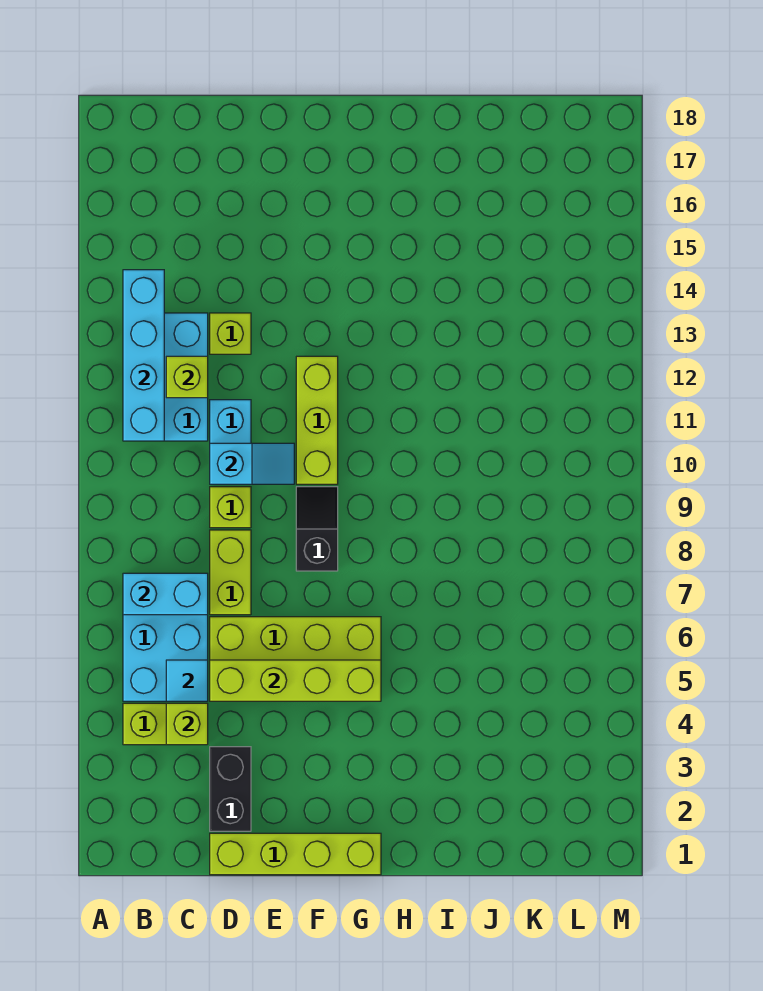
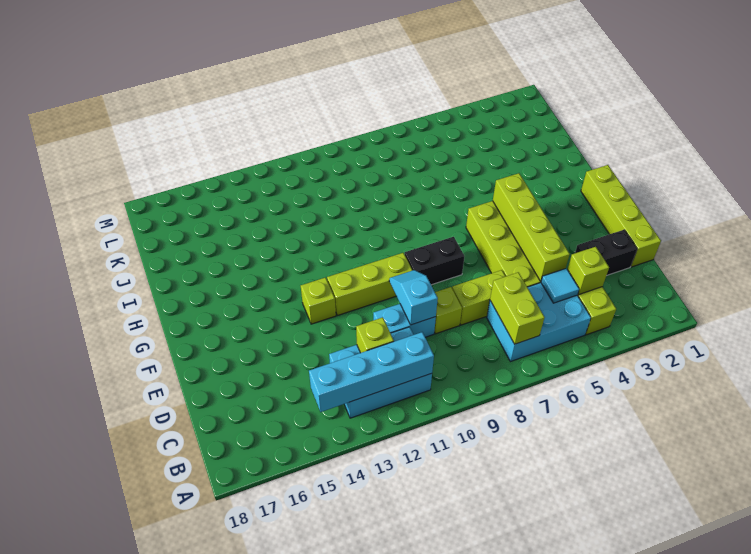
cyan 1x2 brick [123,573,208,615] -> lime 1x2 brick [490,272,545,344]
lime 1x1 brick [210,313,251,354] -> lime 1x1 brick moved to [301,278,336,324]
black 1x2 slope [296,487,338,571] -> black 1x2 brick [405,237,464,285]

